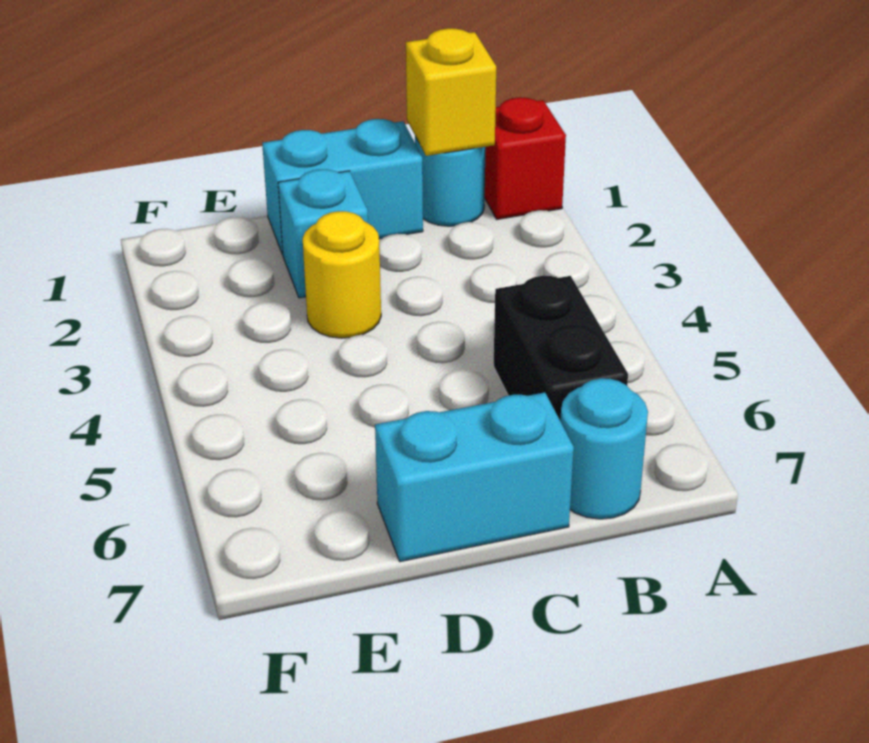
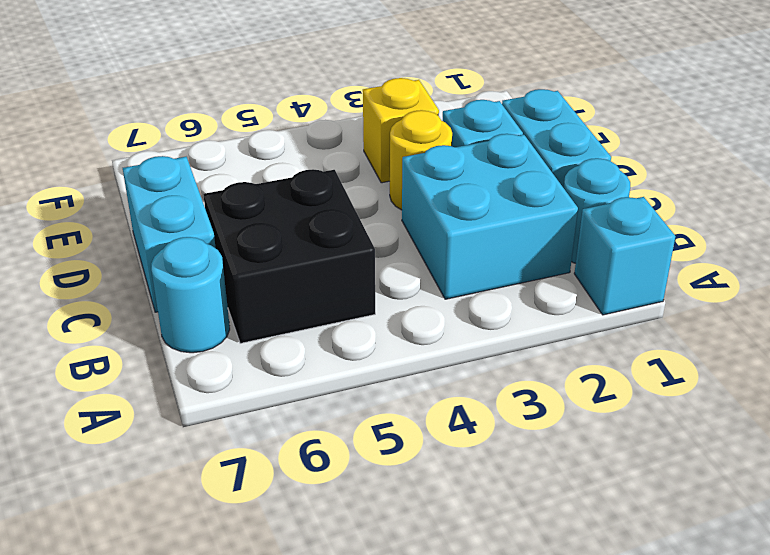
red 1x1 brick [485,97,566,219] -> cyan 1x1 brick [574,197,676,315]
yellow 1x1 brick [406,28,496,156] -> yellow 1x1 brick moved to [363,78,439,183]
none -> cyan 2x2 brick [402,134,578,299]
black 1x2 brick [494,276,628,420] -> black 2x2 brick [204,169,375,343]

